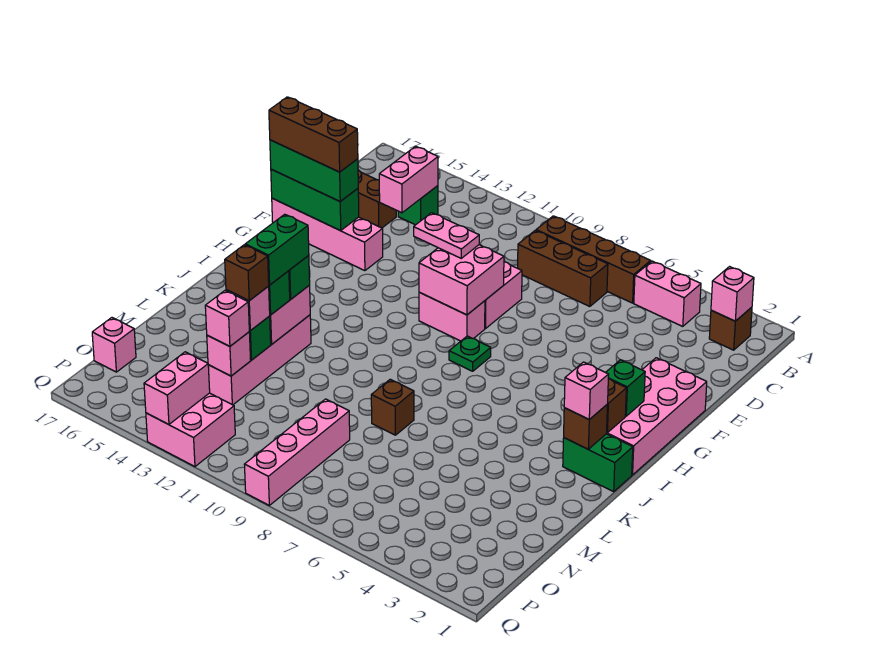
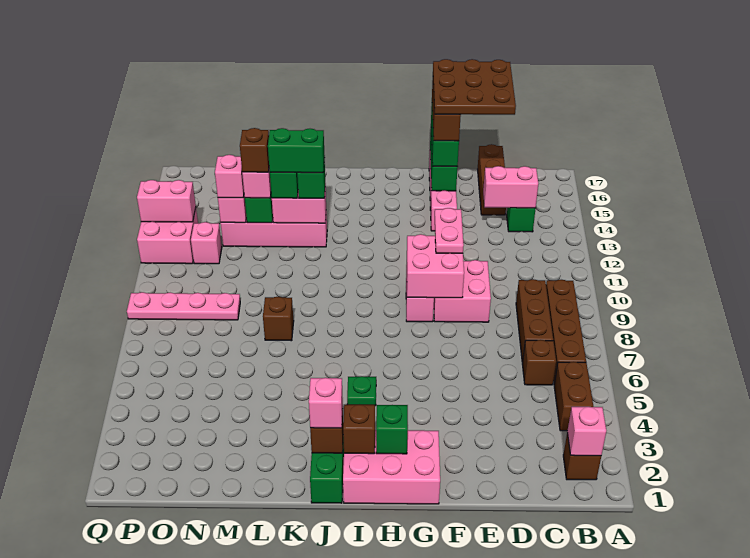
pink 1x2 brick [634,261,701,326] -> brown 1x2 brick [554,362,594,431]
none -> brown 1x1 brick [522,340,556,385]
none -> brown 3x3 plate [433,59,516,115]
pink 2x4 brick [607,358,707,475] -> pink 2x3 brick [343,430,440,504]
green 1x1 plate [449,336,491,371] -> green 1x1 plate moved to [347,376,376,406]
pink 1x4 brick [244,399,350,505] -> pink 1x4 plate [127,292,240,320]
pink 1x1 brick [92,318,136,372] -> pink 1x1 brick moved to [191,222,222,264]

